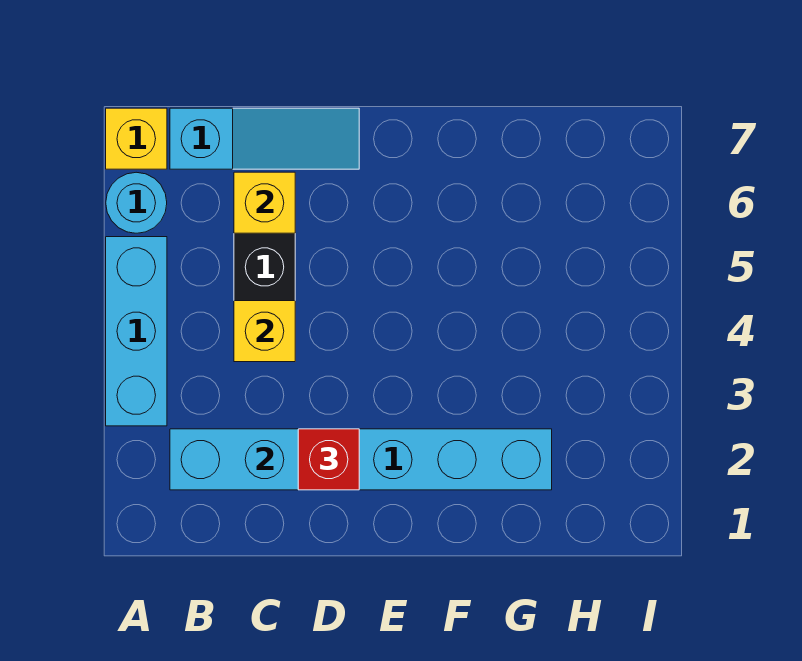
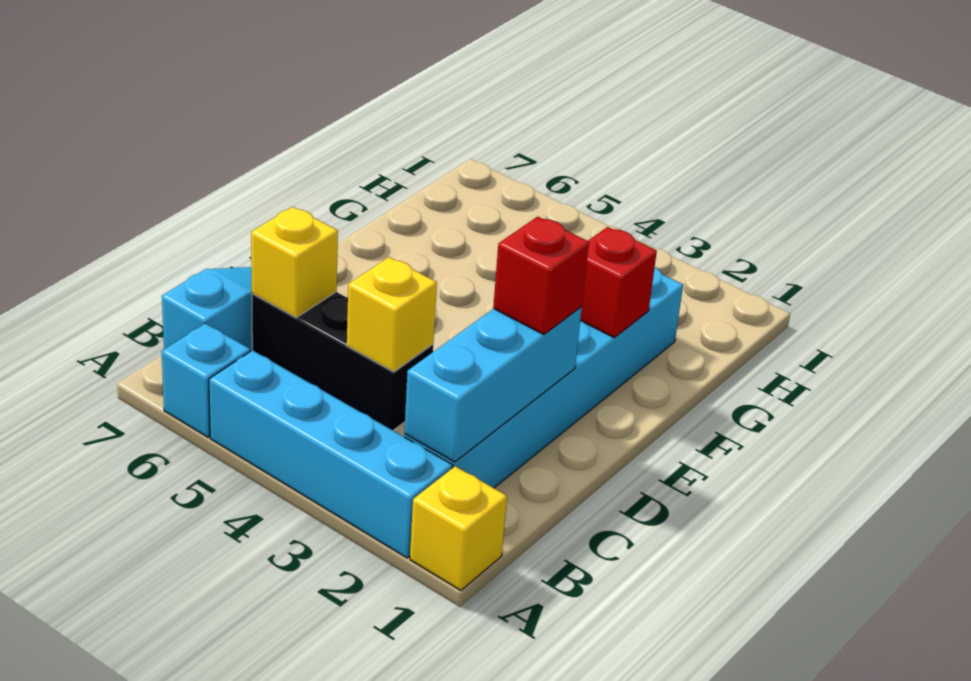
cyan 1x3 brick [106,237,167,426] -> cyan 1x4 brick [209,350,453,558]
cyan 1x1 round brick [106,172,167,233] -> cyan 1x1 brick [162,323,250,437]
yellow 1x1 brick [106,108,167,169] -> yellow 1x1 brick moved to [410,466,507,590]
none -> red 1x1 brick [580,227,657,337]

